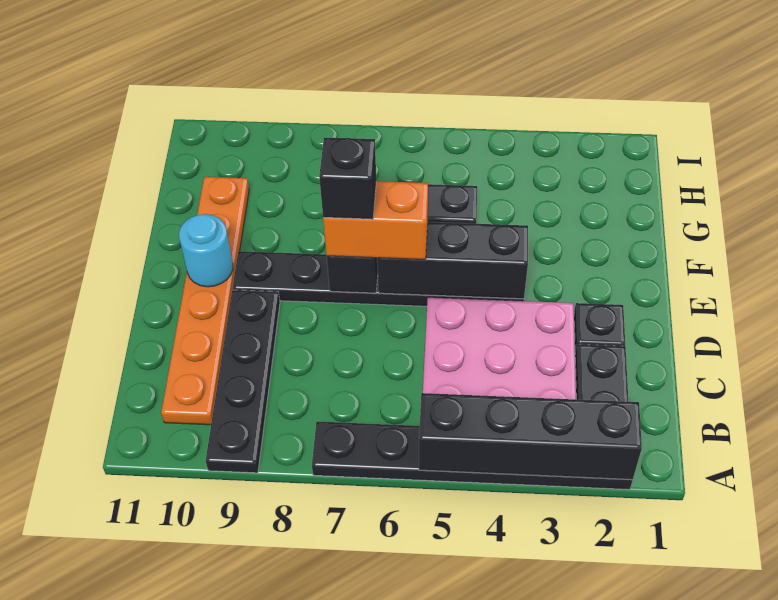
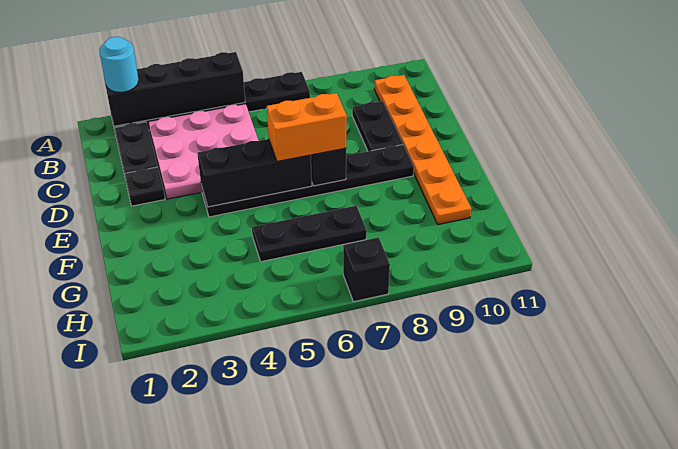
black 1x4 plate [206,290,280,473] -> black 1x2 plate [352,101,403,151]
black 1x1 brick [319,137,376,219] -> black 1x1 brick moved to [343,237,390,302]
cyan 1x1 round brick [179,214,233,287] -> cyan 1x1 round brick moved to [100,37,138,92]

